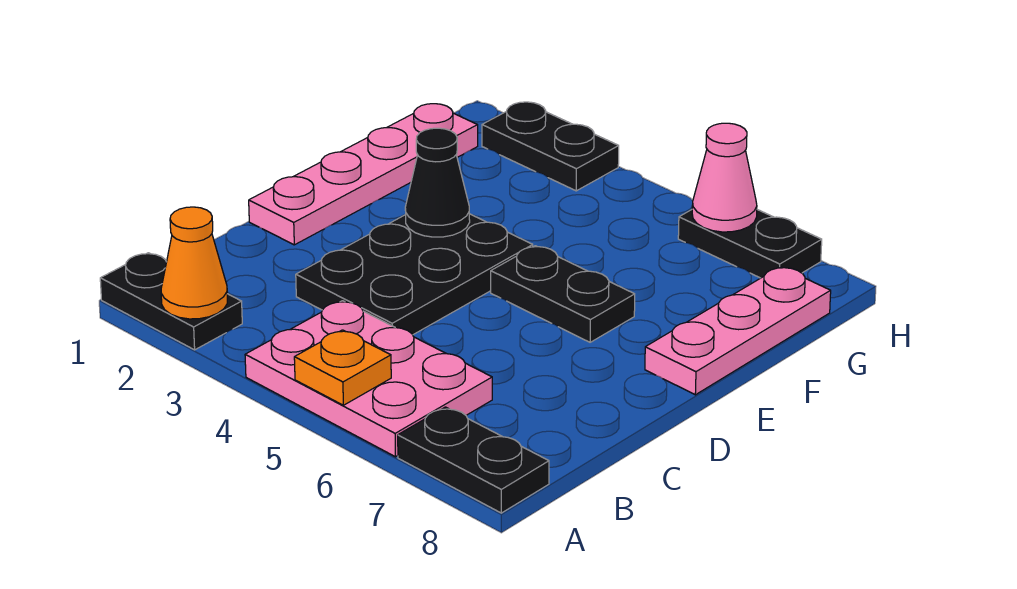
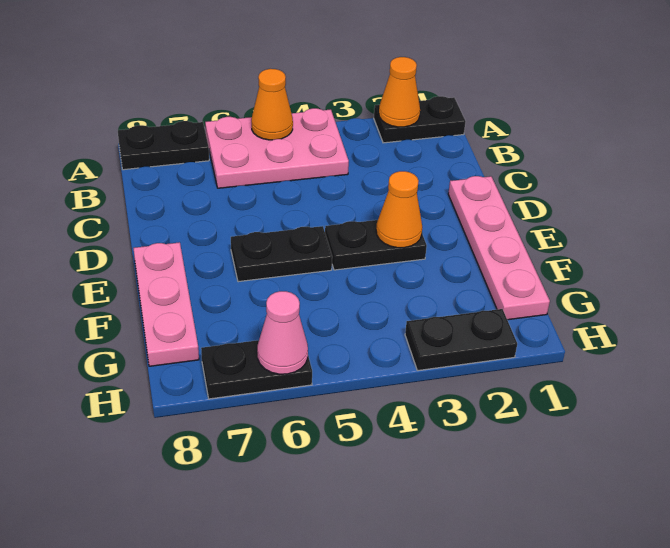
orange 1x1 plate [294,330,391,405] -> orange 1x1 cone [251,69,293,140]
black 2x3 plate [296,214,533,335] -> black 1x2 plate [325,220,427,270]
black 1x1 cone [405,128,470,237] -> orange 1x1 cone [376,171,422,248]

